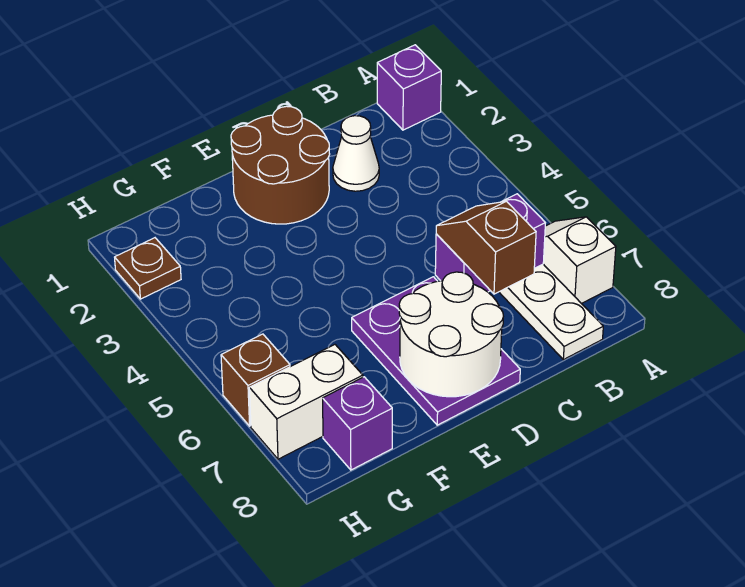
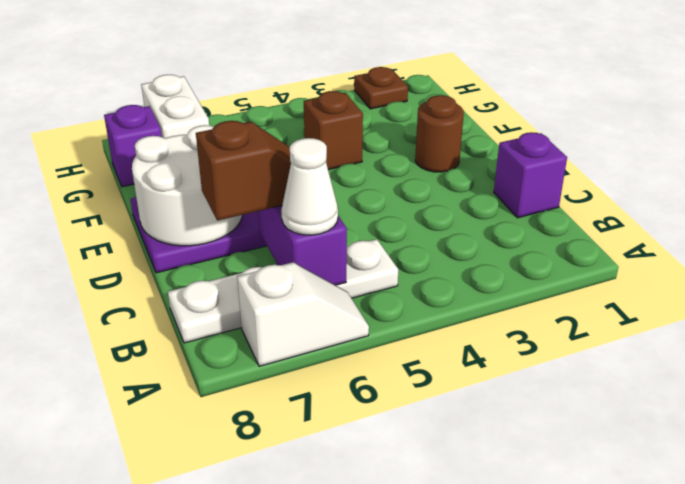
purple 1x1 brick [377,45,441,130] -> purple 1x1 brick moved to [494,132,567,218]
white 1x1 cone [333,116,379,191] -> white 1x1 cone moved to [281,138,338,235]
brown 2x2 round brick [231,106,330,224] -> brown 1x1 round brick [415,95,464,172]
brown 1x1 brick [221,334,290,426] -> brown 1x1 brick moved to [304,91,363,170]

